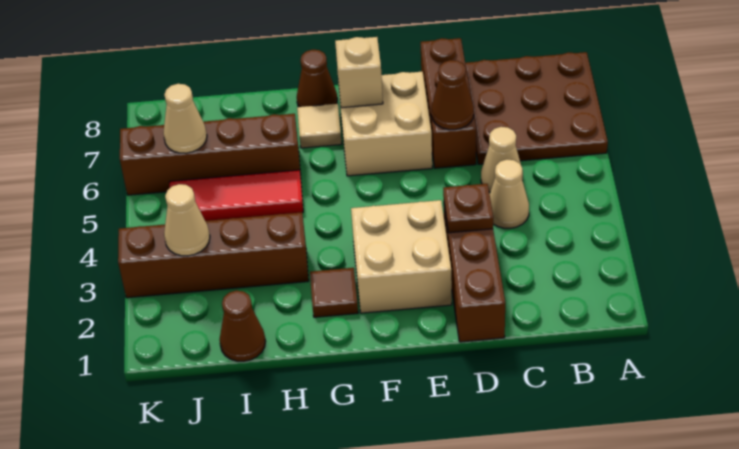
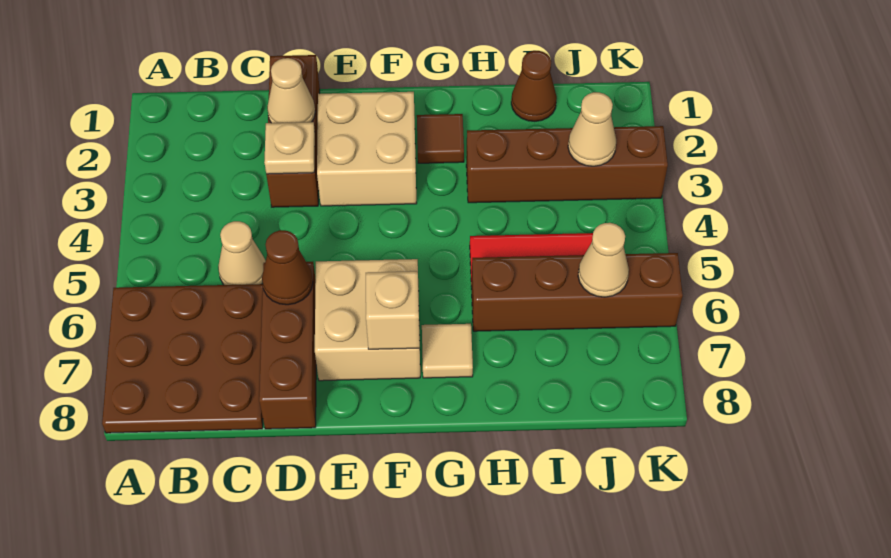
tan 1x1 cone [490,160,529,228] -> tan 1x1 cone moved to [267,58,315,123]
brown 1x1 plate [443,184,493,233] -> tan 1x1 plate [264,122,315,174]
brown 1x1 cone [297,50,337,107] -> none

